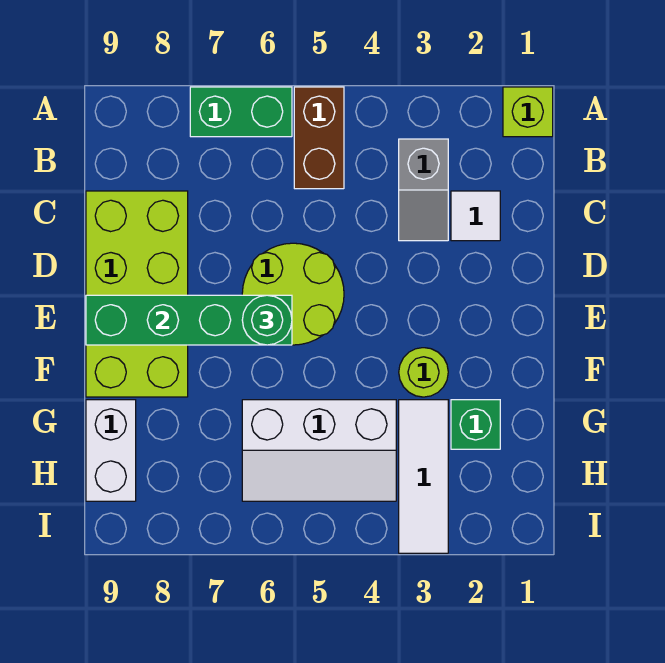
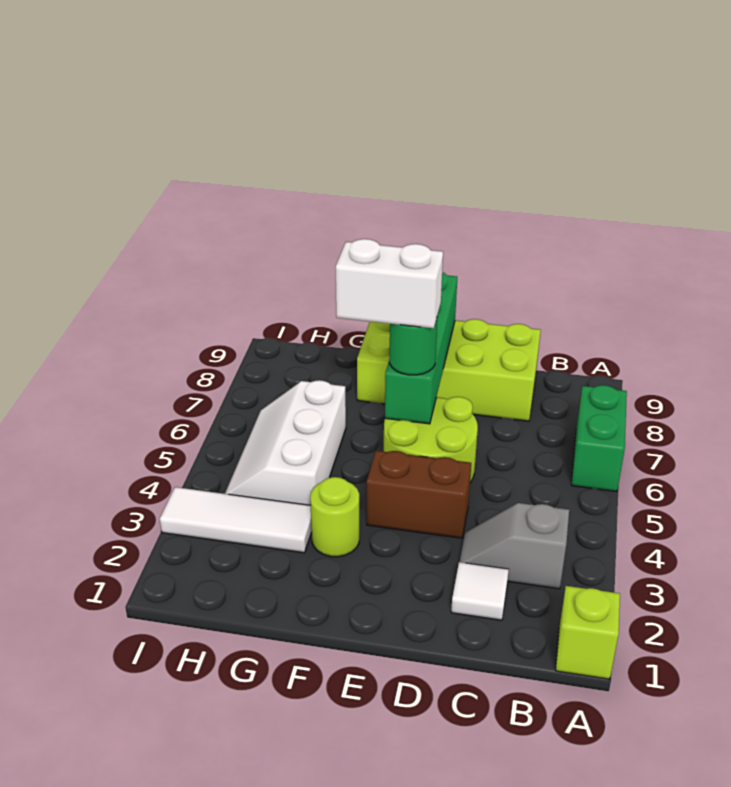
brown 1x2 brick [294,87,344,189] -> brown 1x2 brick moved to [367,451,471,538]
green 1x1 brick [451,400,500,449] -> none
white 1x2 brick [86,400,136,501] -> white 1x2 brick moved to [336,239,443,328]

